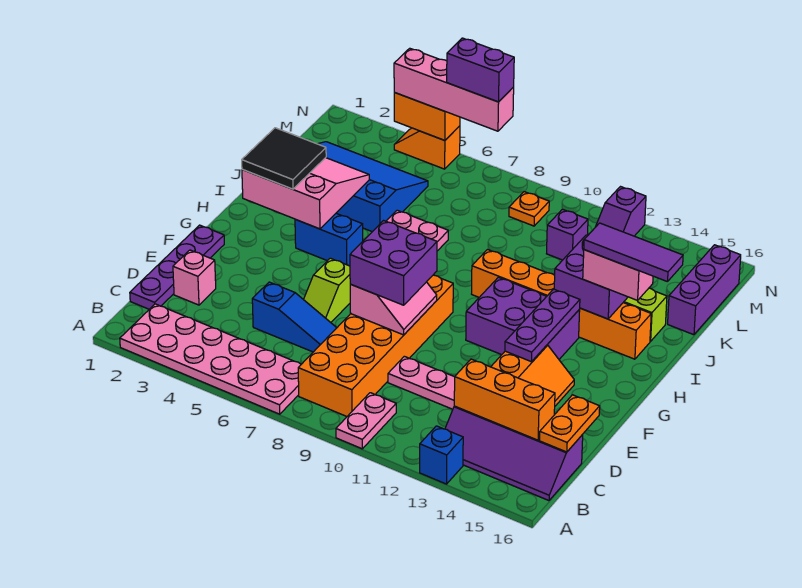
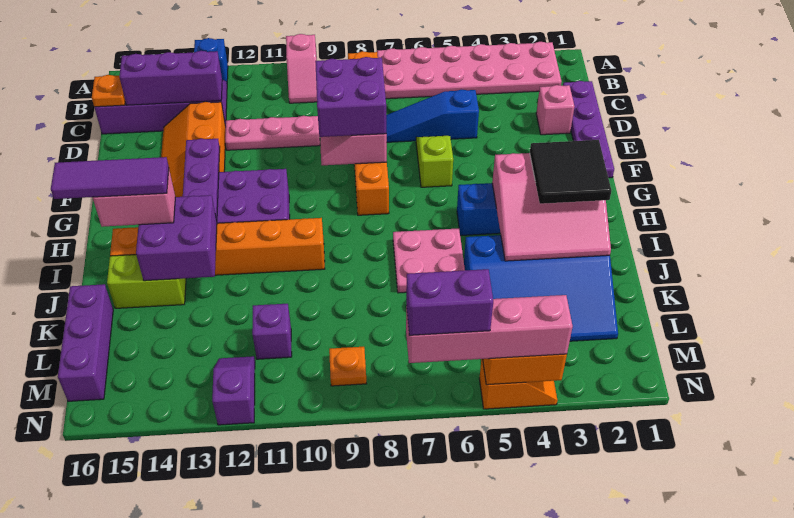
pink 1x2 plate [336,393,396,449] -> pink 1x2 slope [286,34,317,103]
orange 2x6 brick [298,275,453,416] -> orange 1x6 brick [348,51,389,215]
orange 1x3 brick [454,359,555,440] -> purple 1x3 brick [119,51,222,105]
orange 1x2 plate [540,395,600,452] -> orange 1x1 plate [92,75,125,107]

